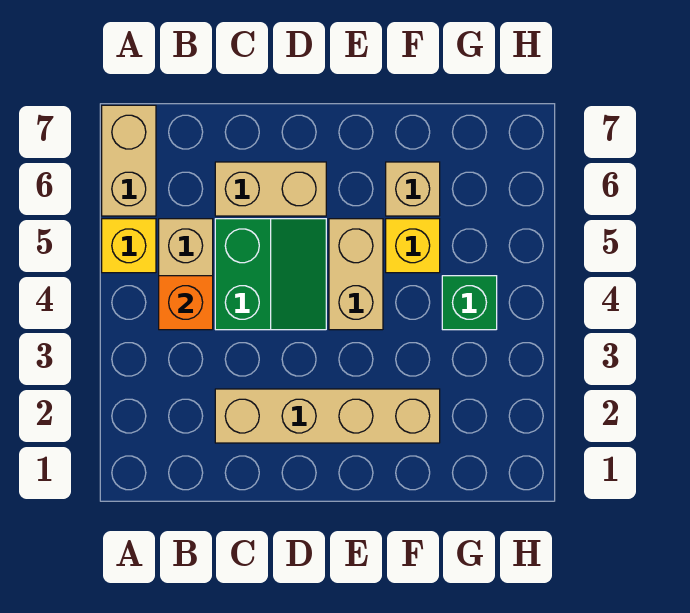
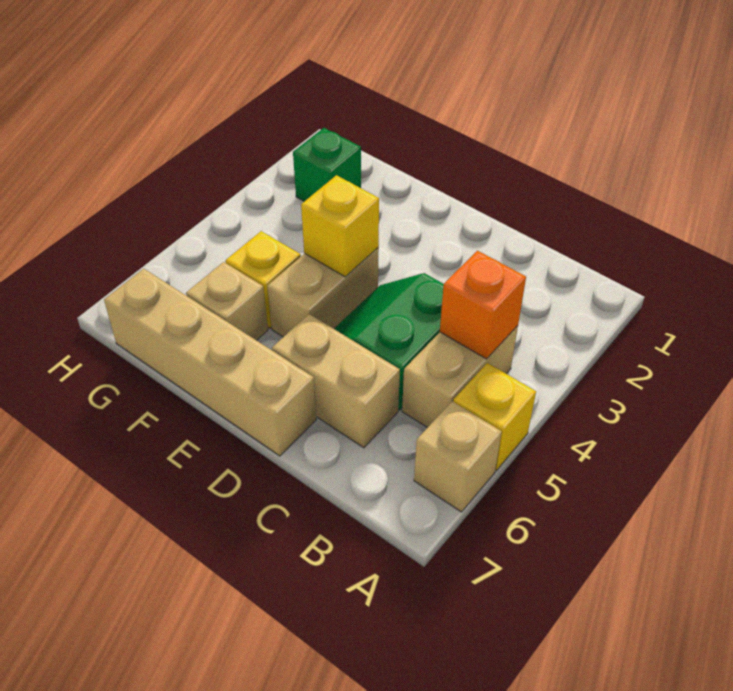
tan 1x2 brick [102,105,156,216] -> tan 1x1 brick [414,401,502,512]
tan 1x4 brick [215,389,440,443] -> tan 1x4 brick moved to [104,269,316,456]
none -> yellow 1x1 brick [301,175,379,277]
green 1x1 brick [442,276,497,330] -> green 1x1 brick moved to [293,128,361,201]

